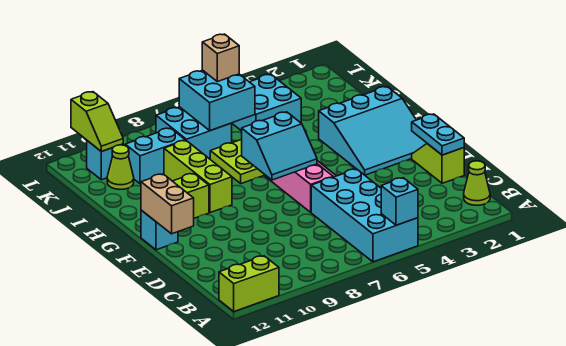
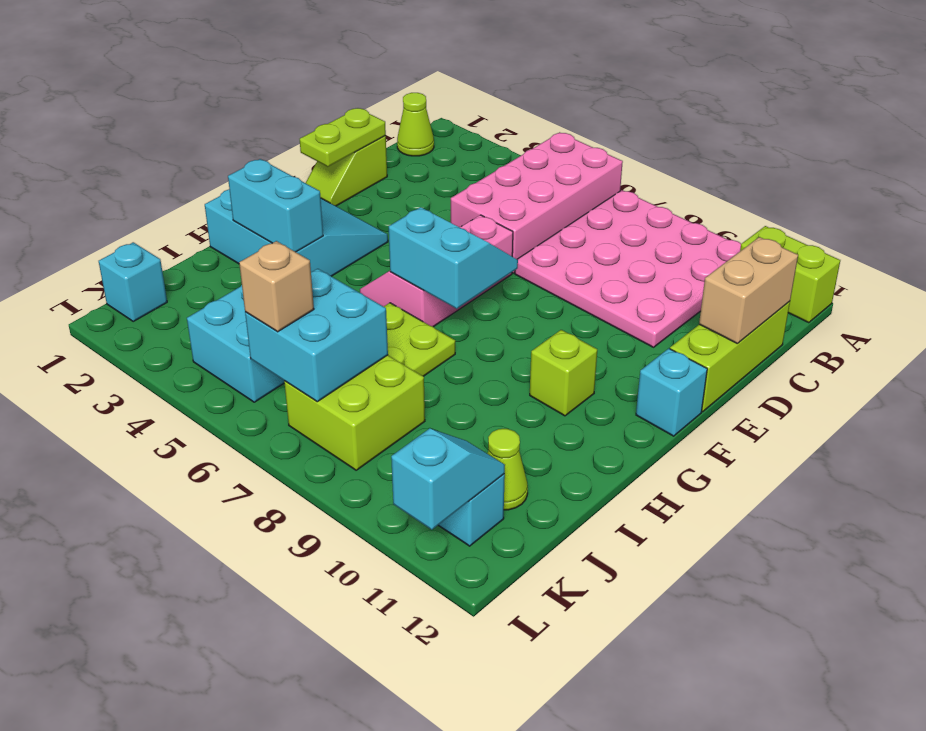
cyan 2x4 brick [311,169,418,262] -> pink 2x4 brick [451,132,623,273]
cyan 1x1 brick [381,178,418,225] -> cyan 1x1 brick moved to [99,242,167,321]
none -> pink 4x4 plate [515,190,741,347]
cyan 1x2 plate [412,114,464,155] -> lime 1x2 plate [300,108,386,167]
tan 1x2 brick [141,174,194,234] -> tan 1x2 brick moved to [699,237,798,344]
lime 1x3 brick [164,140,232,213] -> lime 1x3 brick moved to [670,301,790,412]
cyan 2x2 brick [156,107,232,159] -> lime 2x2 brick [284,355,425,470]
cyan 1x2 brick [125,128,185,184] -> cyan 1x2 brick moved to [228,159,323,252]
lime 1x2 slope [71,92,123,152] -> cyan 1x2 slope [391,428,505,530]

